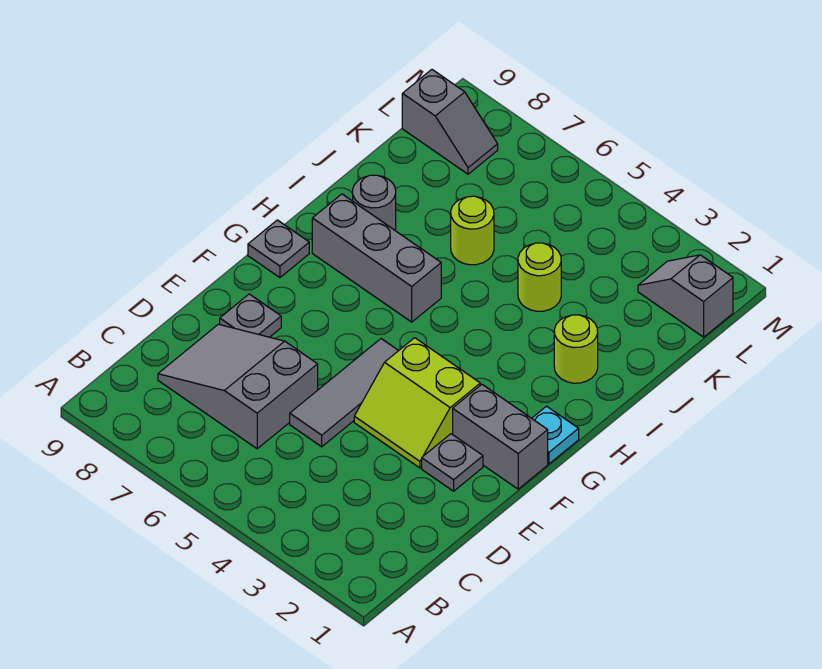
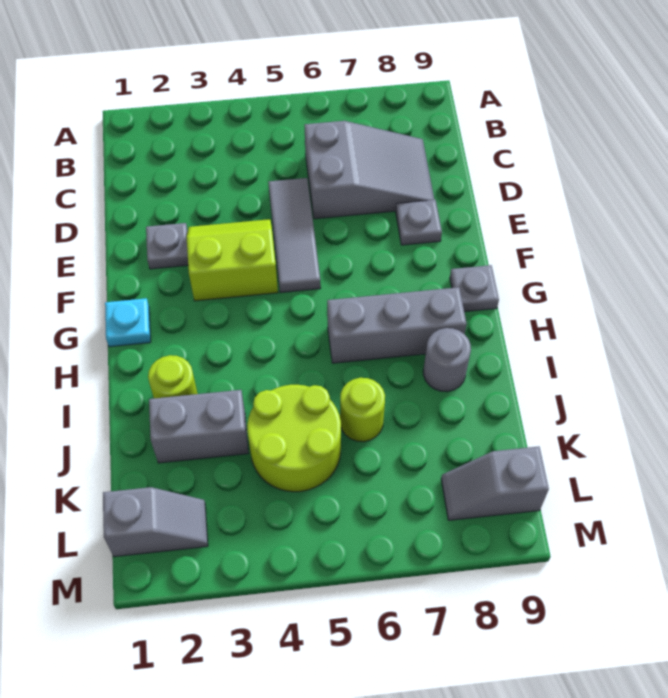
grey 1x2 brick [453,385,548,489] -> grey 1x2 brick moved to [149,390,248,463]
lime 1x1 round brick [518,243,561,311] -> lime 2x2 round brick [247,385,341,492]

